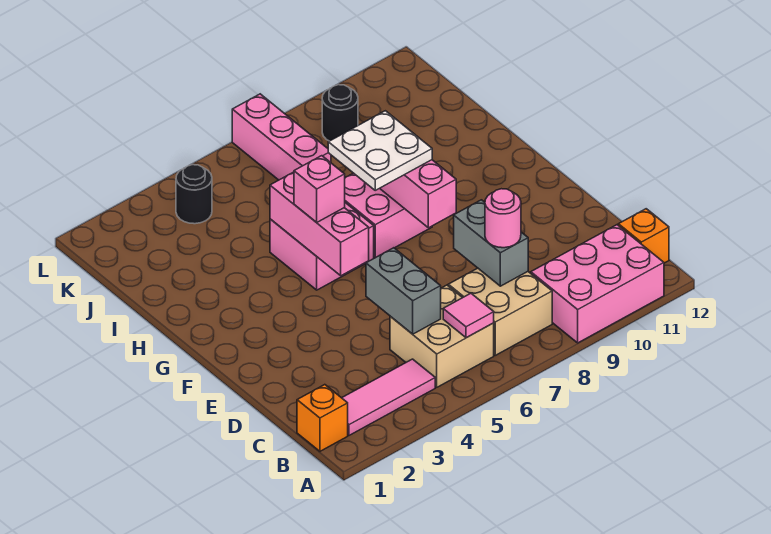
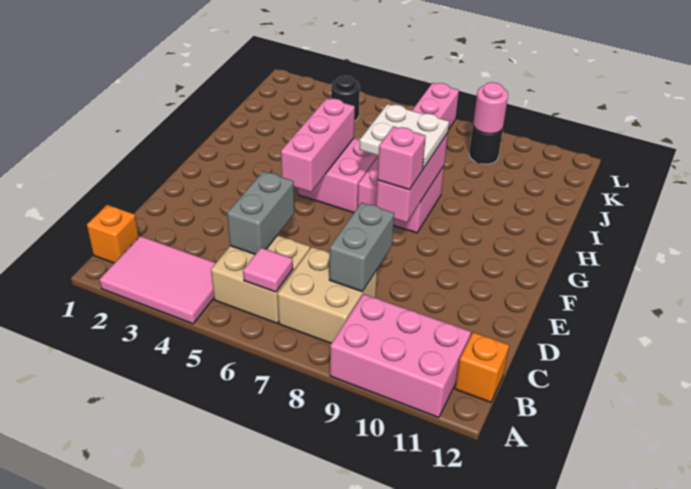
pink 1x3 tile [342,359,435,435] -> pink 2x3 tile [99,236,216,324]
pink 1x1 round brick [485,189,521,248] -> pink 1x1 round brick moved to [473,82,508,134]
pink 1x1 brick [294,156,345,222] -> pink 1x1 brick moved to [377,126,426,190]

